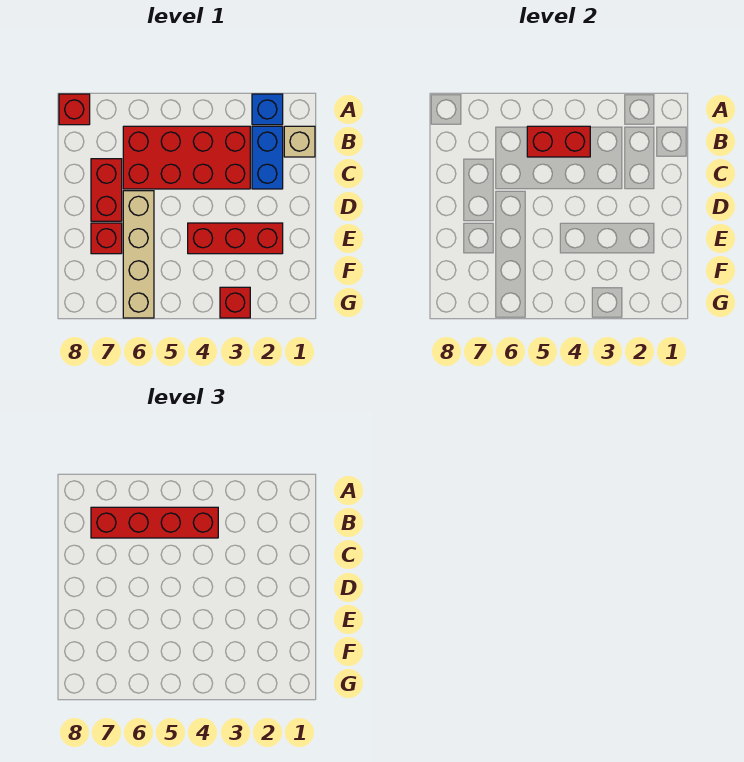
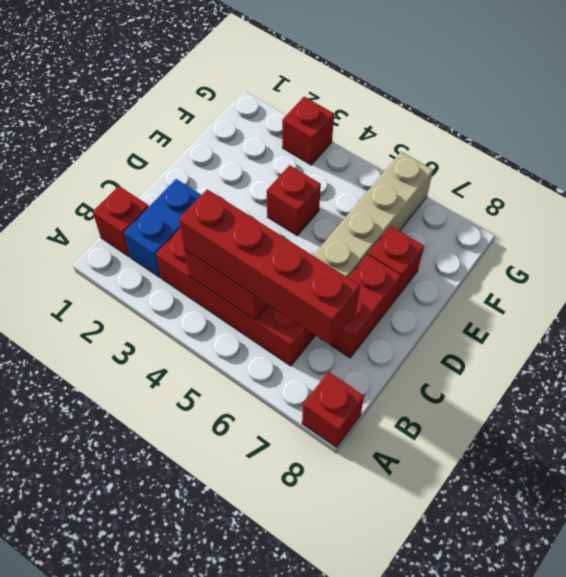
blue 1x1 brick [252,94,283,125] -> none
tan 1x1 brick [284,126,315,157] -> red 1x1 brick [93,186,149,257]
red 1x3 brick [188,223,283,254] -> red 1x1 brick [267,165,321,235]

